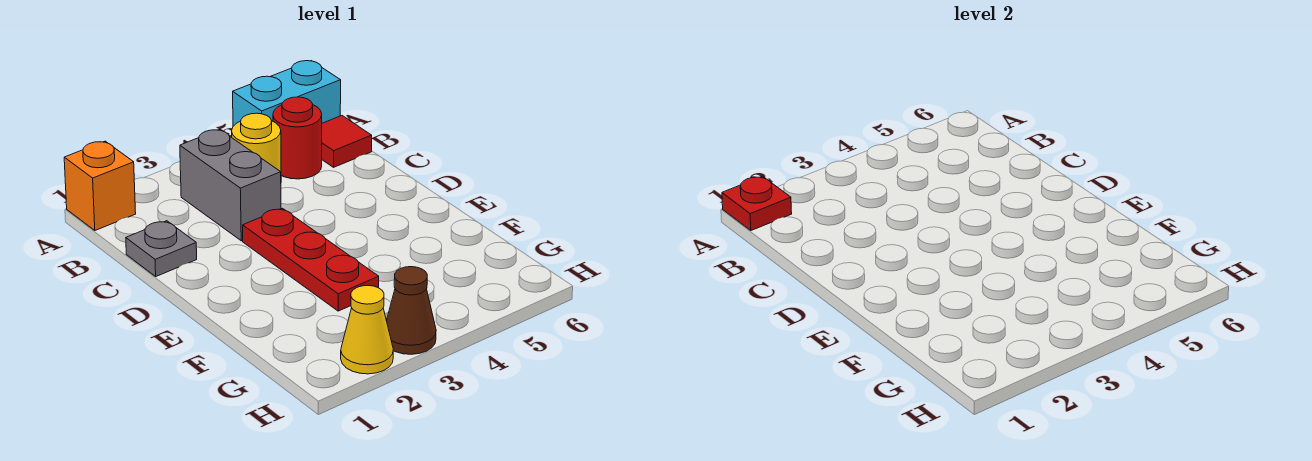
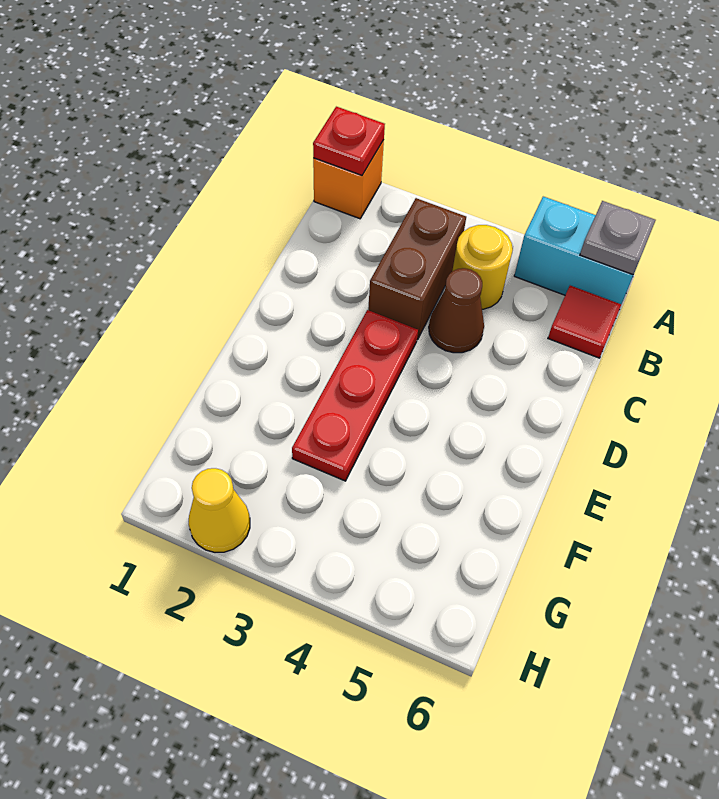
grey 1x2 brick [180,129,281,241] -> brown 1x2 brick [368,198,466,340]
red 1x1 round brick [273,97,322,179] -> none
grey 1x1 plate [126,221,197,276] -> grey 1x1 plate moved to [580,201,656,275]
brown 1x1 cone [386,267,436,354] -> brown 1x1 cone moved to [429,268,484,353]

